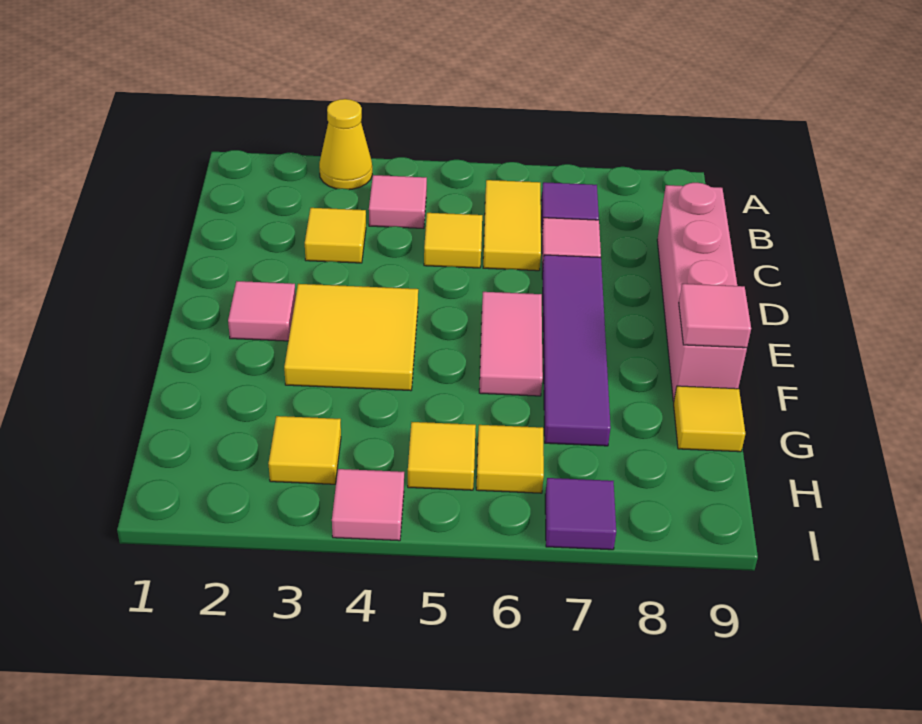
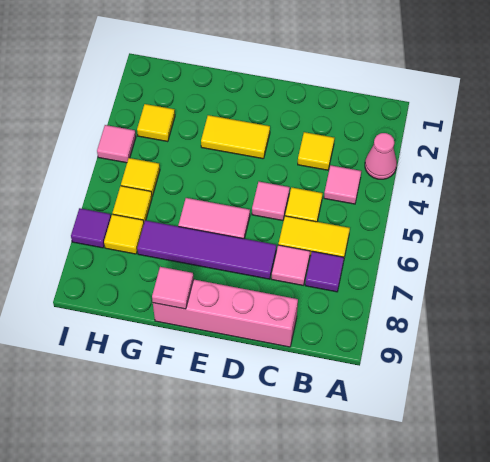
yellow 1x1 cone [319,99,372,190] -> pink 1x1 cone [365,133,397,179]
pink 1x1 tile [228,281,296,341] -> pink 1x1 tile moved to [252,182,290,221]
yellow 2x2 tile [284,284,418,391] -> yellow 1x2 tile [201,115,270,159]
yellow 1x1 tile [674,386,745,452] -> yellow 1x1 tile moved to [104,214,144,254]

